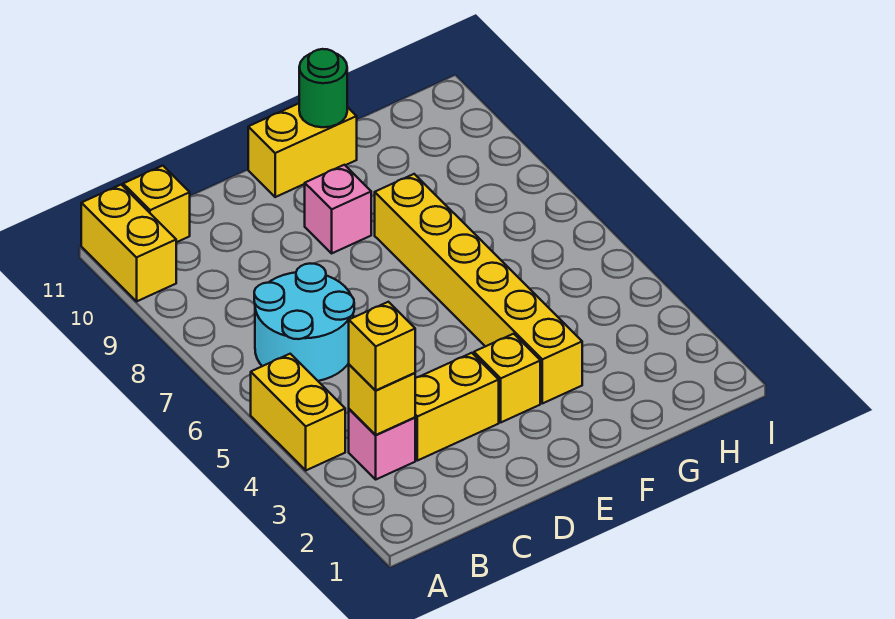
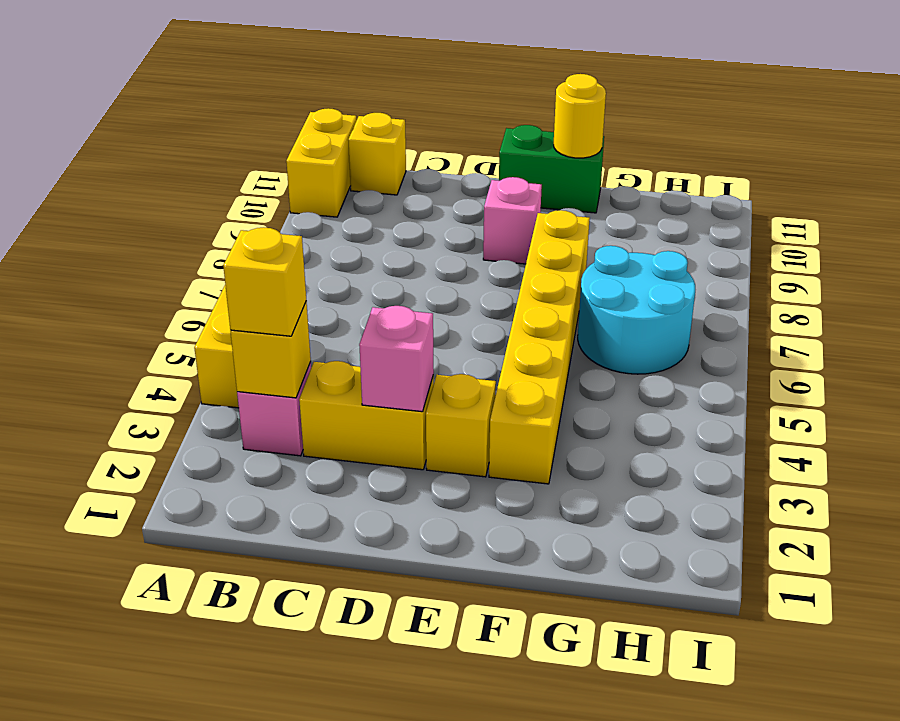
cyan 2x2 round brick [254,264,354,381] -> cyan 2x2 round brick moved to [578,246,695,374]
none -> pink 1x1 brick [359,306,434,412]
yellow 1x2 brick [248,104,357,197] -> green 1x2 brick [499,125,604,213]
green 1x1 round brick [299,49,347,127] -> yellow 1x1 round brick [554,74,606,158]

